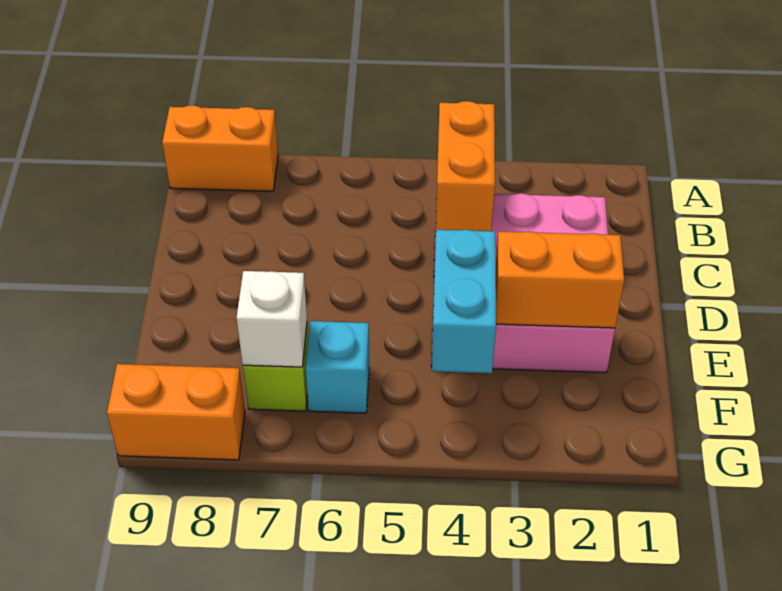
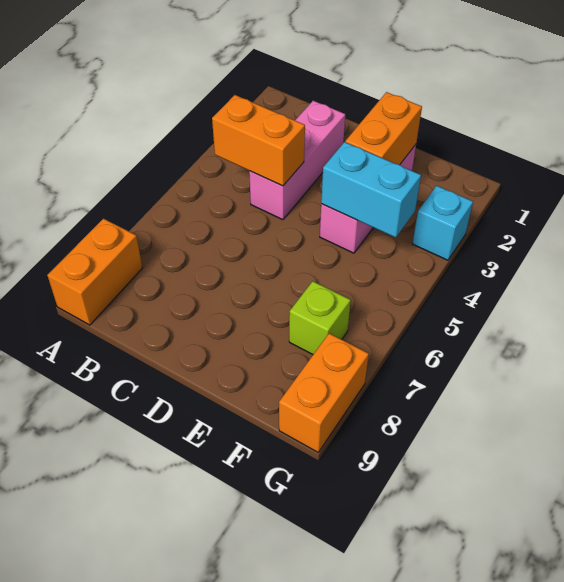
cyan 1x1 brick [306,321,369,413] -> cyan 1x1 brick moved to [412,186,473,260]
white 1x1 brick [237,271,307,367] -> none

